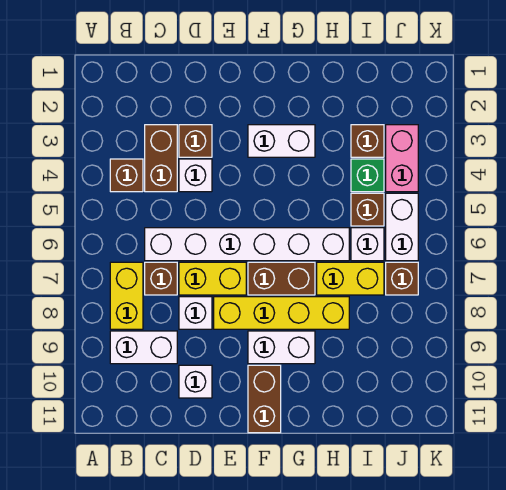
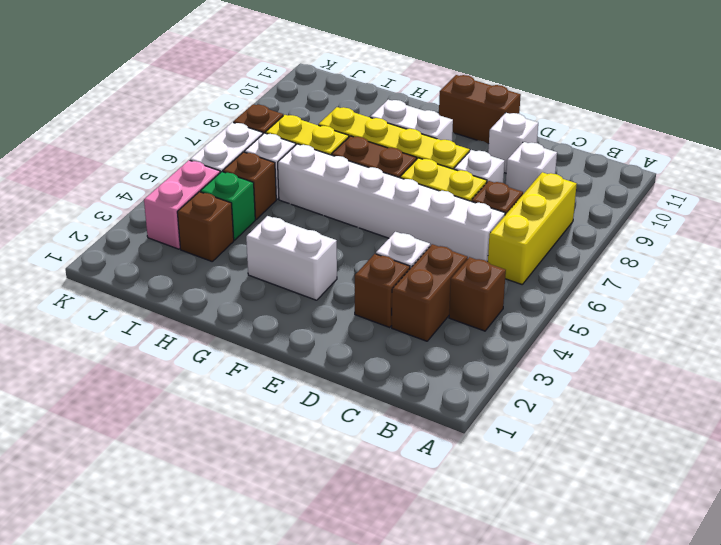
yellow 1x2 brick [110,262,143,329] -> yellow 1x3 brick [488,172,577,284]
white 1x2 brick [110,331,177,364] -> white 1x1 brick [506,142,557,194]
brown 1x2 brick [248,365,281,433] -> brown 1x2 brick turned to [439,75,521,144]

